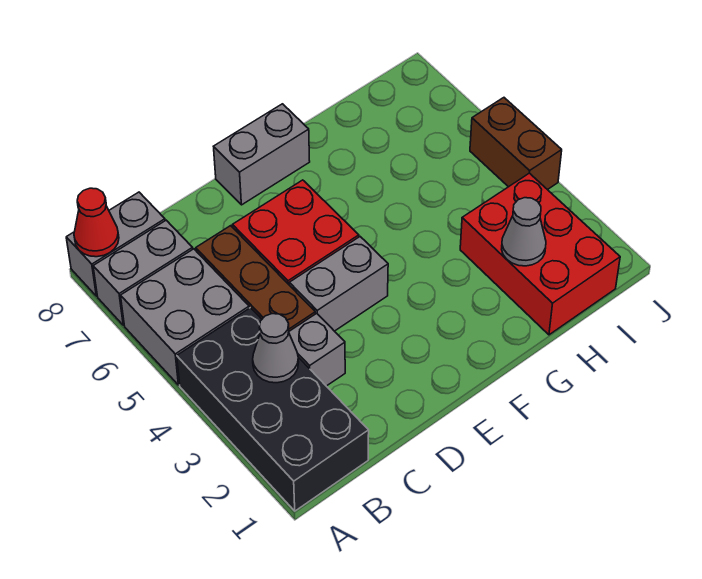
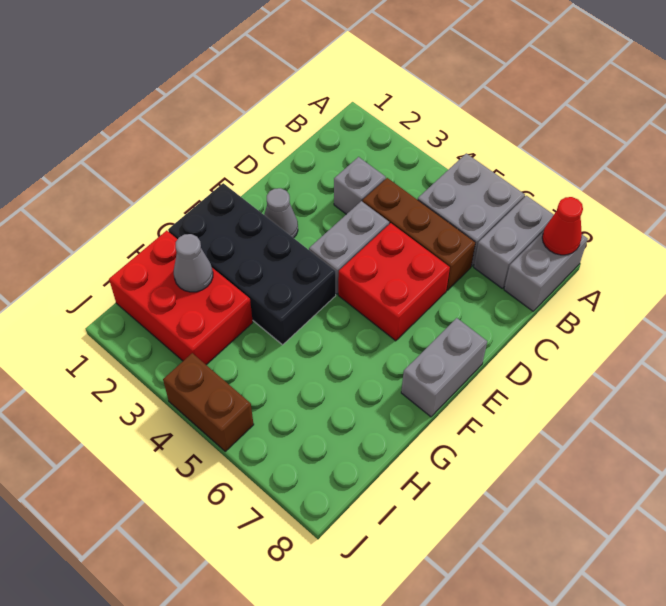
black 2x4 brick [177,308,369,511] -> black 2x4 brick moved to [168,183,336,345]
grey 1x1 cone [253,314,299,383] -> grey 1x1 cone moved to [264,188,298,238]

